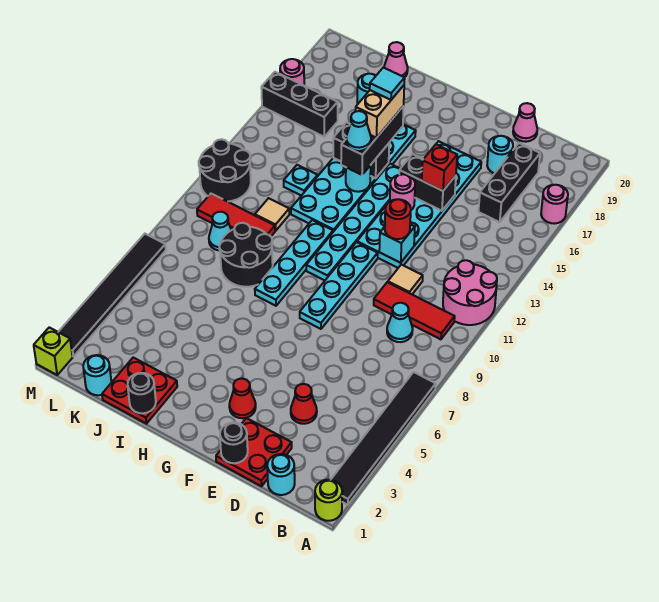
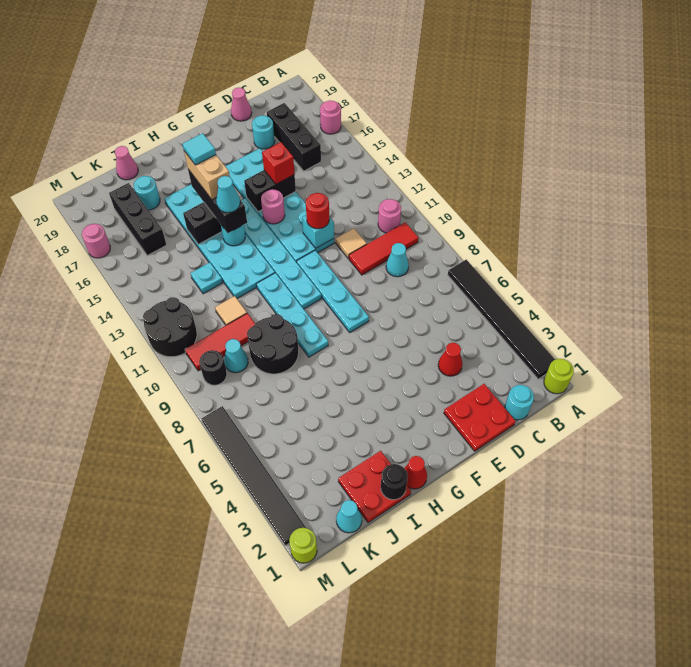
pink 2x2 round brick [443,260,497,325] -> pink 1x1 round brick [378,199,401,233]
black 1x1 round brick [220,422,248,463] -> black 1x1 round brick moved to [199,350,227,385]
red 1x1 cone [229,379,256,418] -> red 1x1 cone moved to [405,456,427,489]
cyan 1x1 round brick [83,355,112,395] -> cyan 1x1 cone [336,500,362,533]
black 1x3 brick [261,72,338,137] -> black 1x3 brick turned to [109,183,166,256]
lime 1x1 brick [34,327,73,375] -> lime 1x1 round brick [289,528,317,563]

